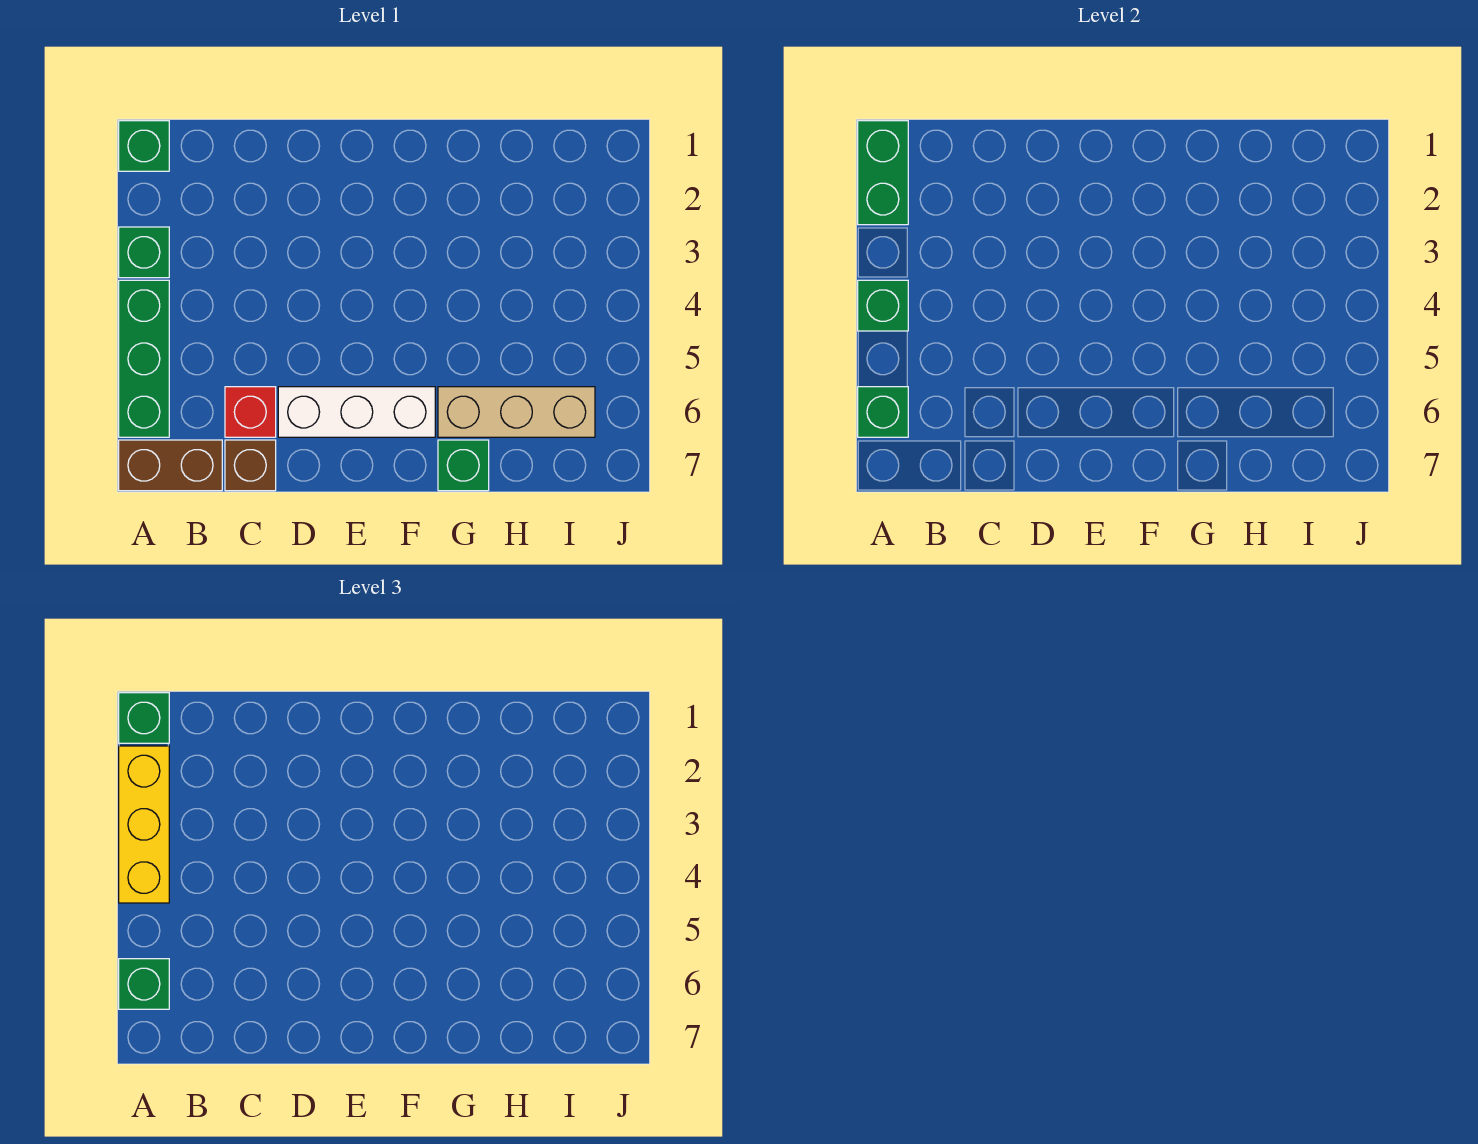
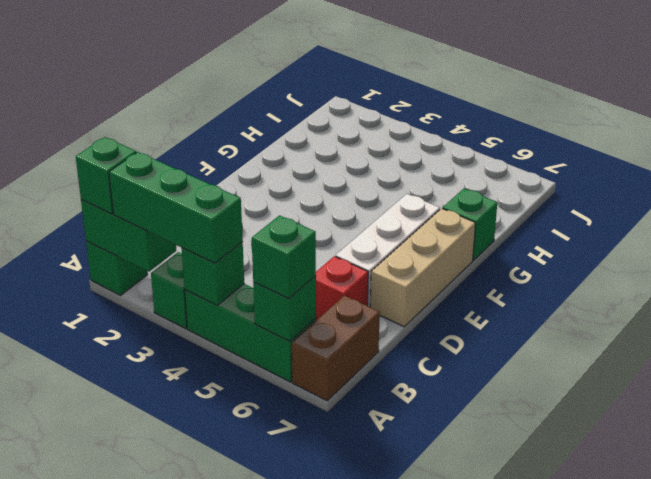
yellow 1x3 brick [119,746,169,903] -> green 1x3 brick [109,152,243,263]
brown 1x1 brick [225,440,276,491] -> none
tan 1x3 brick [438,387,595,437] -> tan 1x3 brick moved to [370,208,475,327]

